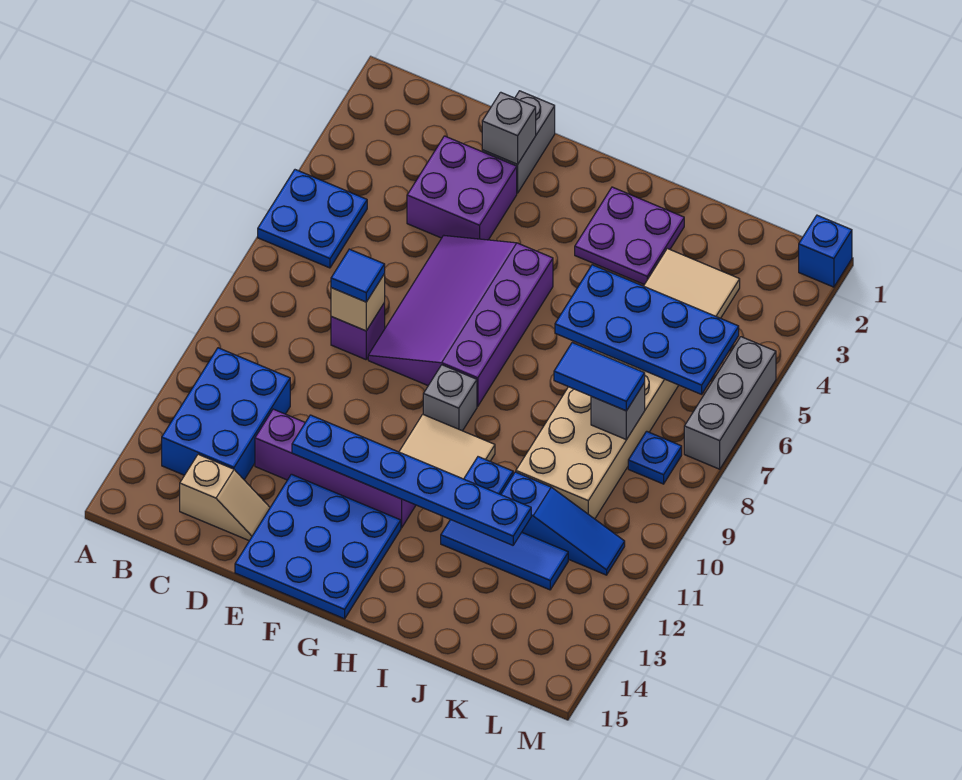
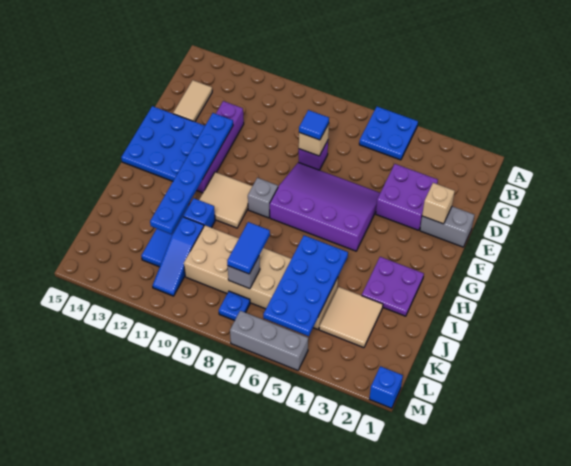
blue 2x3 brick [162,348,290,480] -> none
tan 1x2 slope [180,454,270,541] -> tan 1x2 tile [173,80,212,122]
grey 1x1 brick [482,92,536,164] -> tan 1x1 brick [422,183,455,224]

